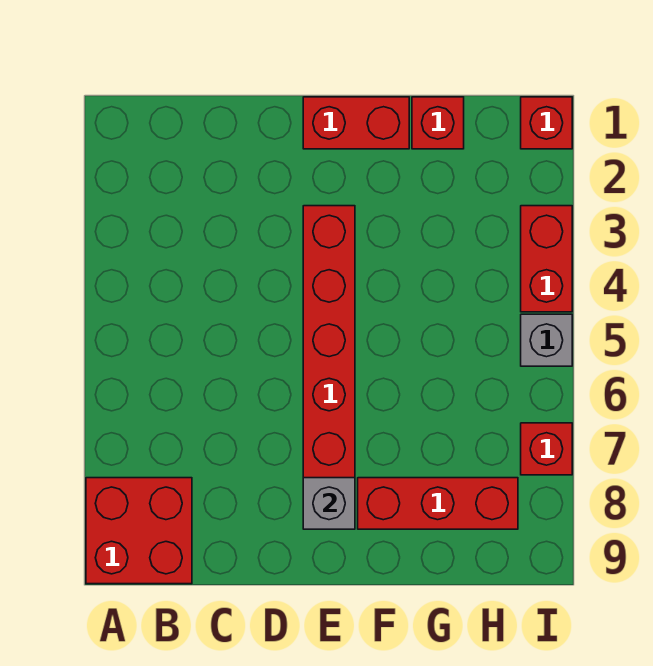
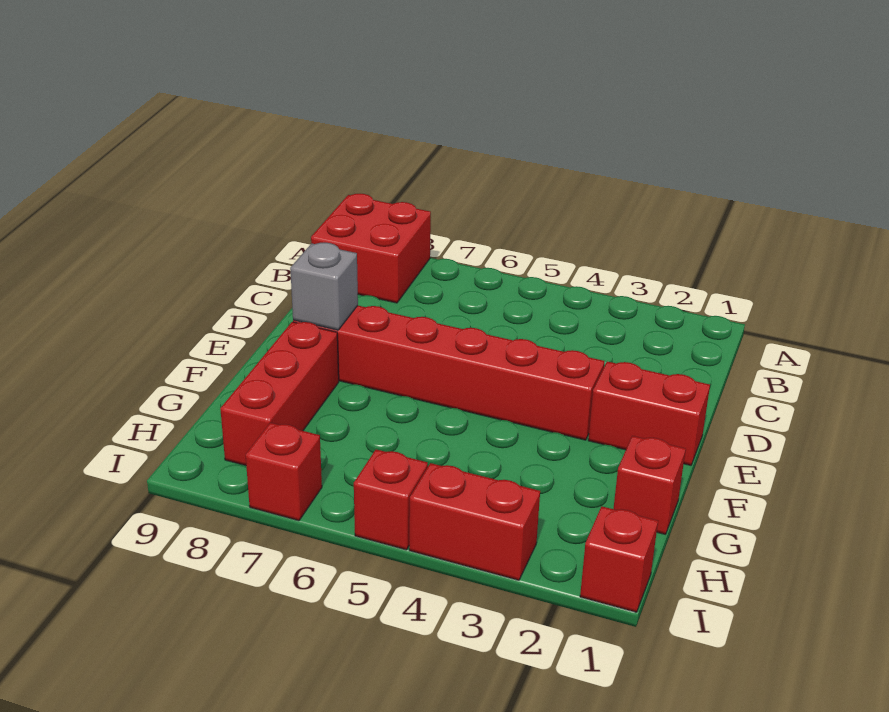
red 1x2 brick [303,97,409,149] -> red 1x2 brick turned to [588,361,710,465]
grey 1x1 brick [521,314,572,366] -> red 1x1 brick [354,449,428,550]

